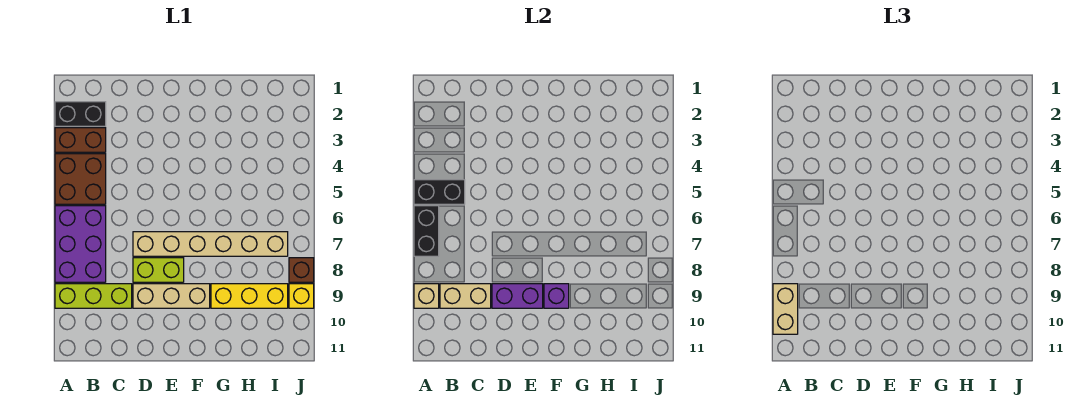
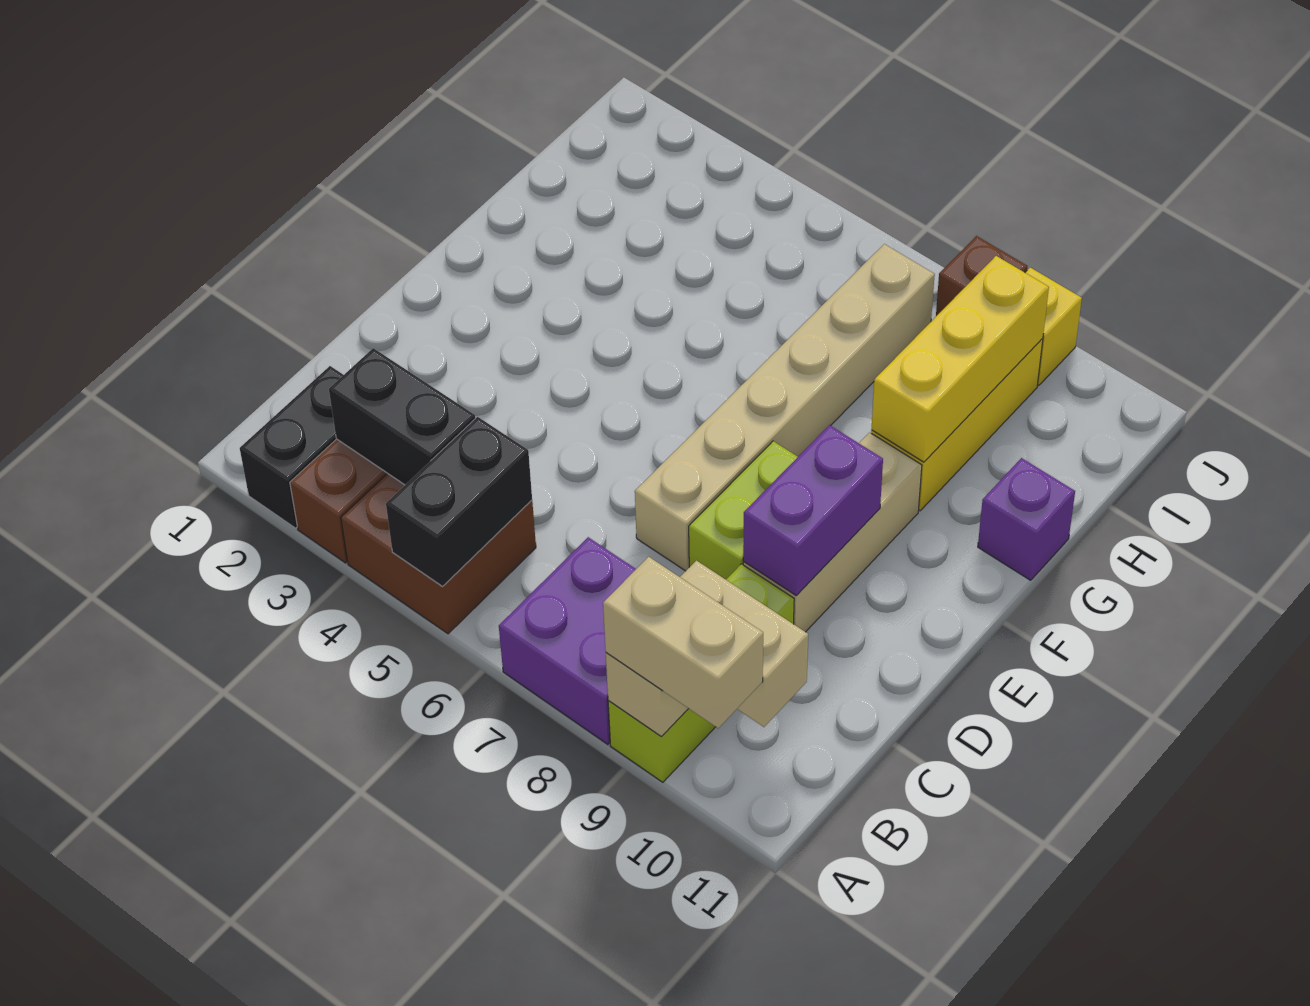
purple 2x3 brick [55,206,106,282] -> purple 2x2 brick [499,537,636,744]
black 1x2 brick [414,206,439,256] -> black 1x2 brick moved to [329,348,475,485]
tan 1x2 brick [440,284,491,308] -> tan 1x2 brick turned to [680,561,808,727]
purple 1x1 brick [544,284,569,308] -> purple 1x1 brick moved to [978,458,1075,580]
none -> yellow 1x3 brick [872,256,1049,462]

